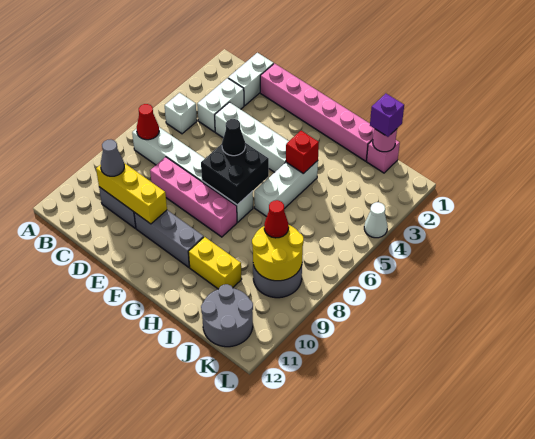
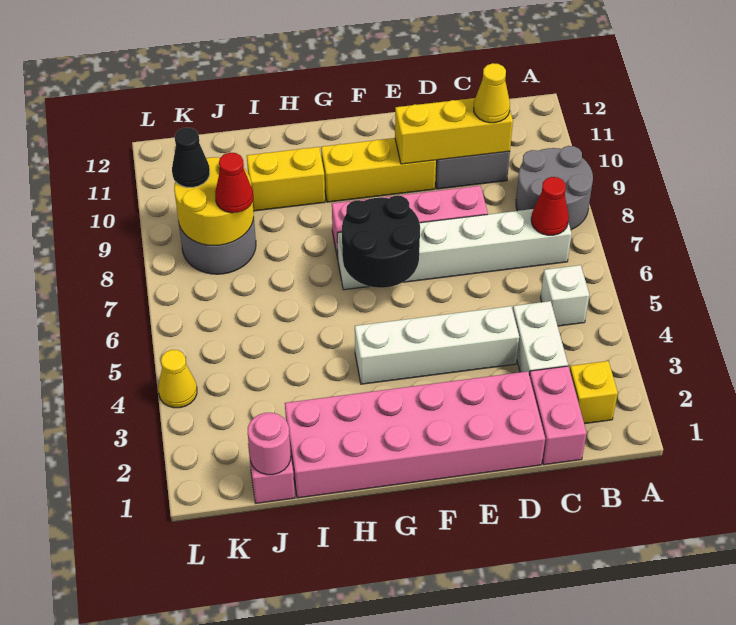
none -> yellow 1x1 brick [570,361,618,424]
white 1x2 brick [228,53,274,106] -> pink 1x2 brick [529,366,587,465]
grey 1x1 cone [101,140,124,176] -> yellow 1x1 cone [474,63,510,123]
pink 1x6 brick [260,63,374,161] -> pink 2x6 brick [285,371,545,498]
grey 1x3 brick [134,210,204,267] -> yellow 1x3 brick [321,138,436,202]
black 2x2 brick [201,143,269,205] -> black 2x2 round brick [342,196,420,288]
black 1x1 cone [222,119,245,156] -> black 1x1 cone moved to [172,127,210,187]
white 1x3 brick [254,161,318,217] -> none
red 1x1 brick [286,131,319,174] -> none
purple 1x1 brick [370,94,404,137] -> none
grey 2x2 round brick [201,284,253,347] -> grey 2x2 round brick moved to [516,146,593,230]
white 1x1 cone [364,202,388,238] -> yellow 1x1 cone [158,350,197,408]

